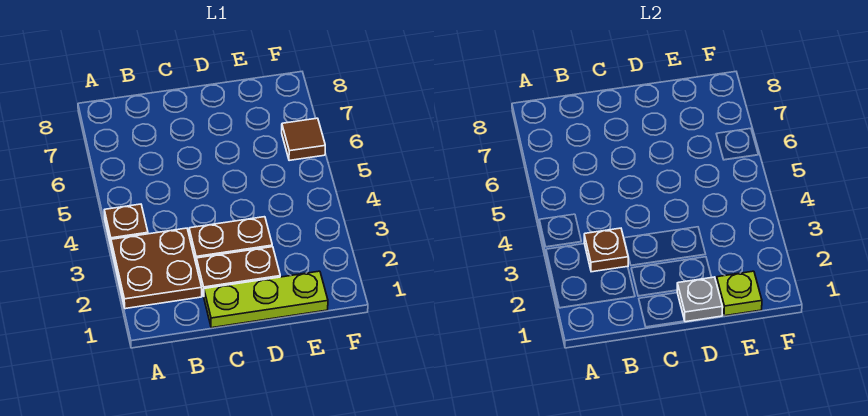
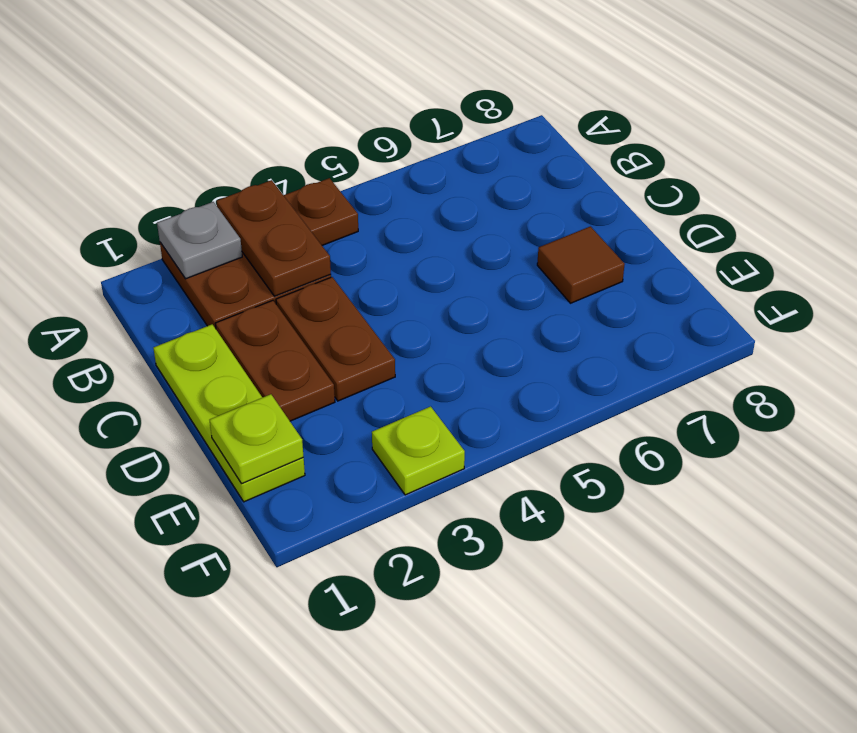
brown 1x1 plate [584,228,628,272] -> brown 1x2 plate [216,180,331,296]
grey 1x1 plate [677,277,723,322] -> grey 1x1 plate moved to [157,202,242,279]
none -> lime 1x1 plate [372,406,465,495]
brown 1x1 tile [282,118,325,161] -> brown 1x1 tile moved to [537,226,625,303]

